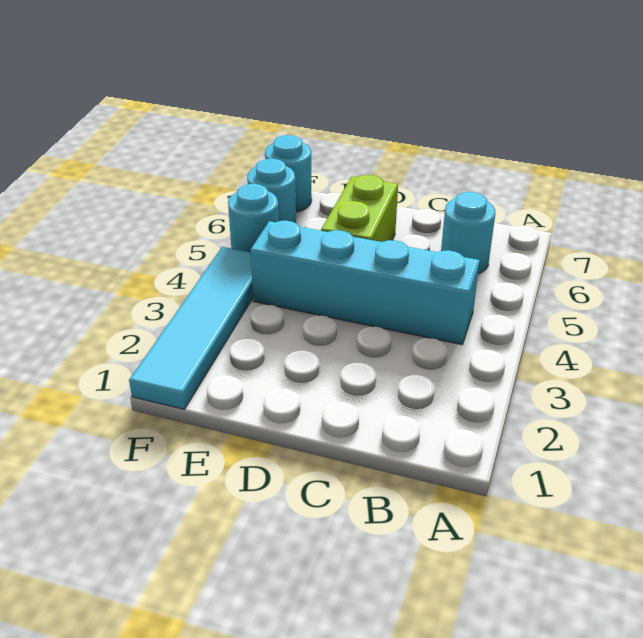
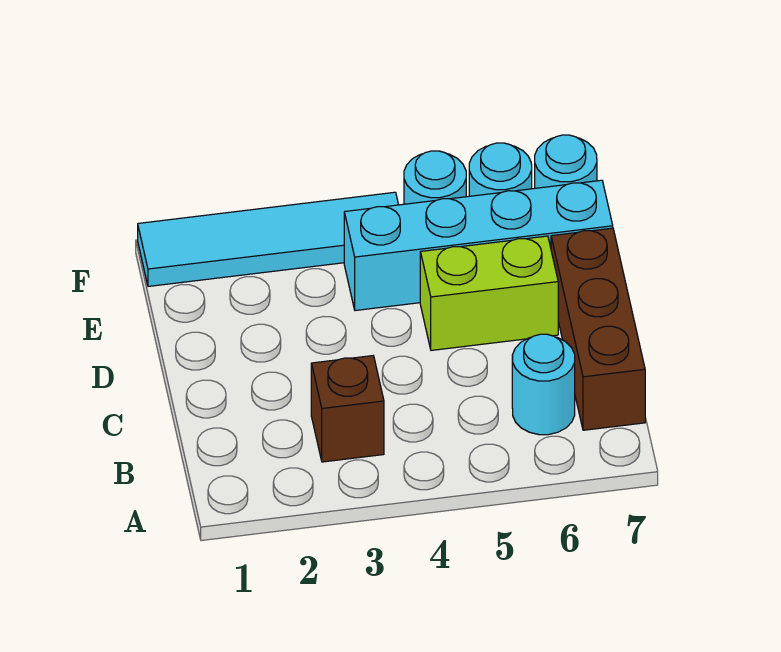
none -> brown 1x1 brick [311,356,384,462]
cyan 1x4 brick [251,221,480,345] -> cyan 1x4 brick turned to [344,180,613,311]
none -> brown 1x3 brick [551,228,645,430]

